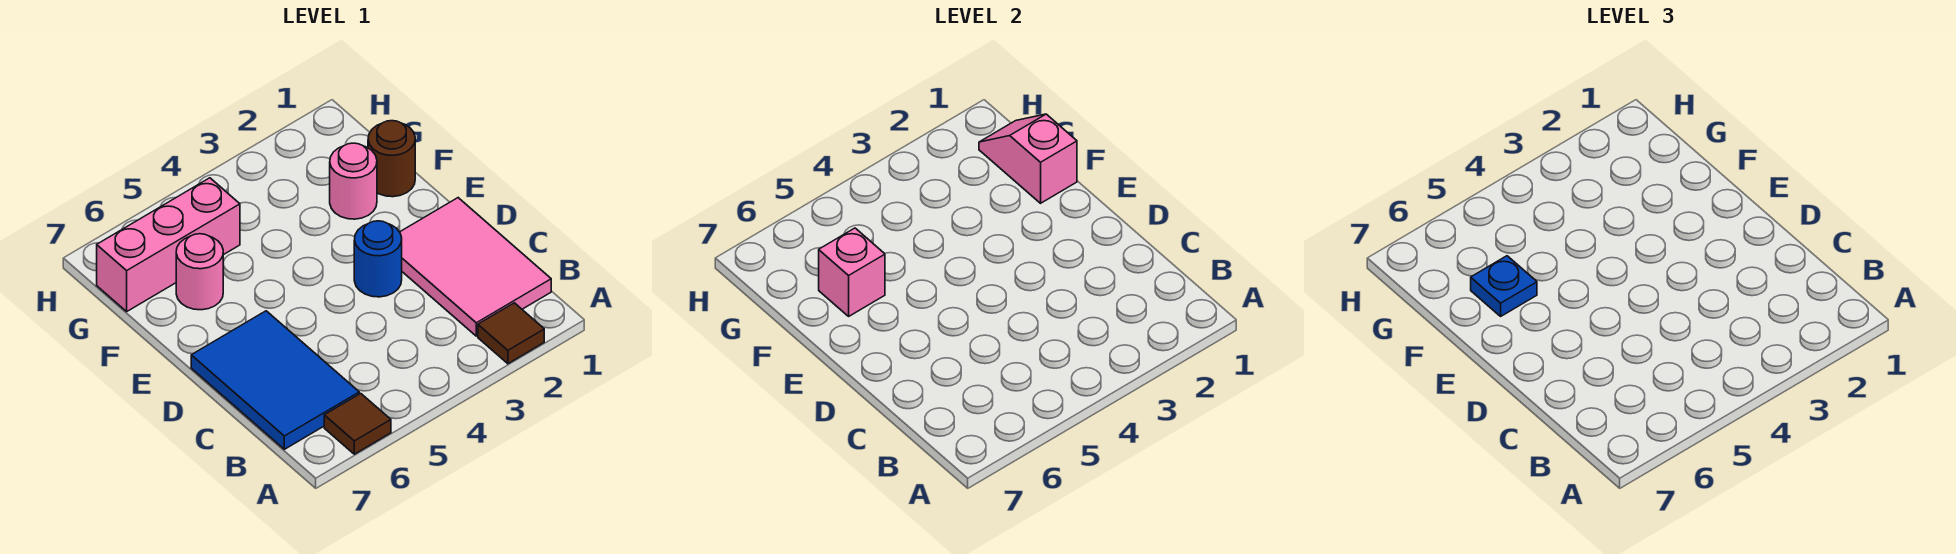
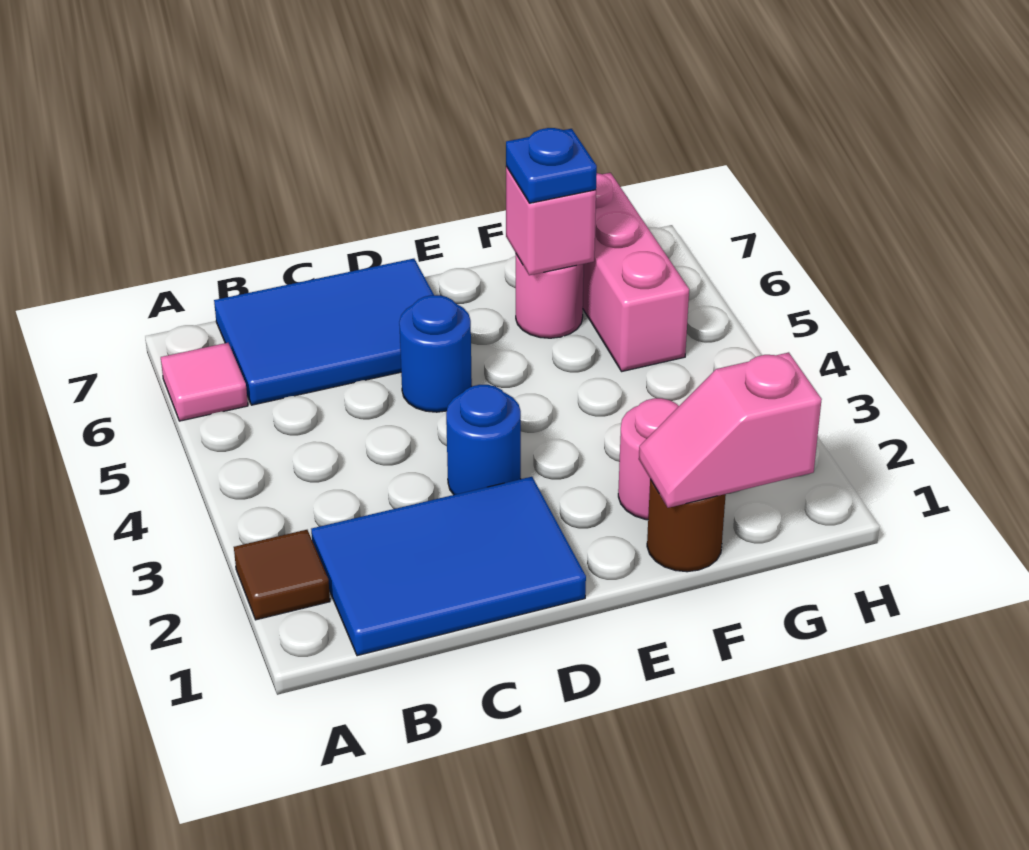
brown 1x1 tile [324,393,391,454] -> pink 1x1 tile [161,343,248,421]
pink 2x3 tile [400,198,551,336] -> blue 2x3 tile [311,477,586,656]
none -> blue 1x1 round brick [399,295,472,412]
pink 1x2 slope [979,114,1077,203] -> pink 1x2 slope turned to [639,352,822,508]

